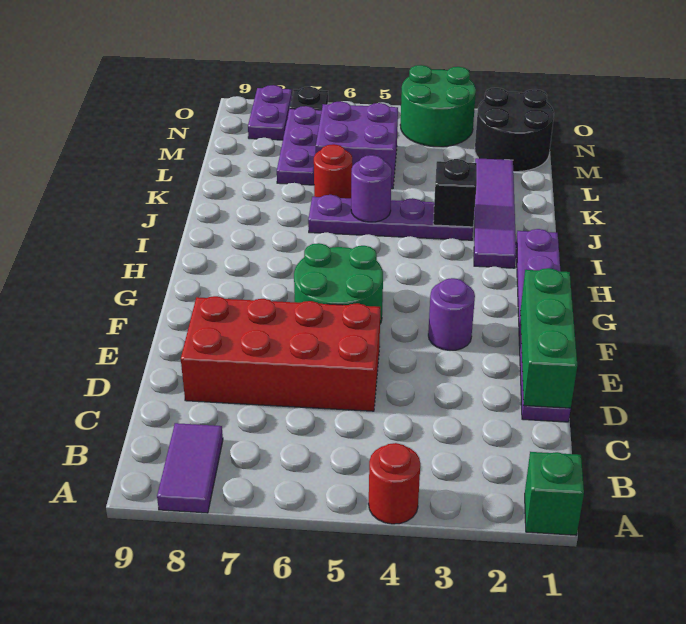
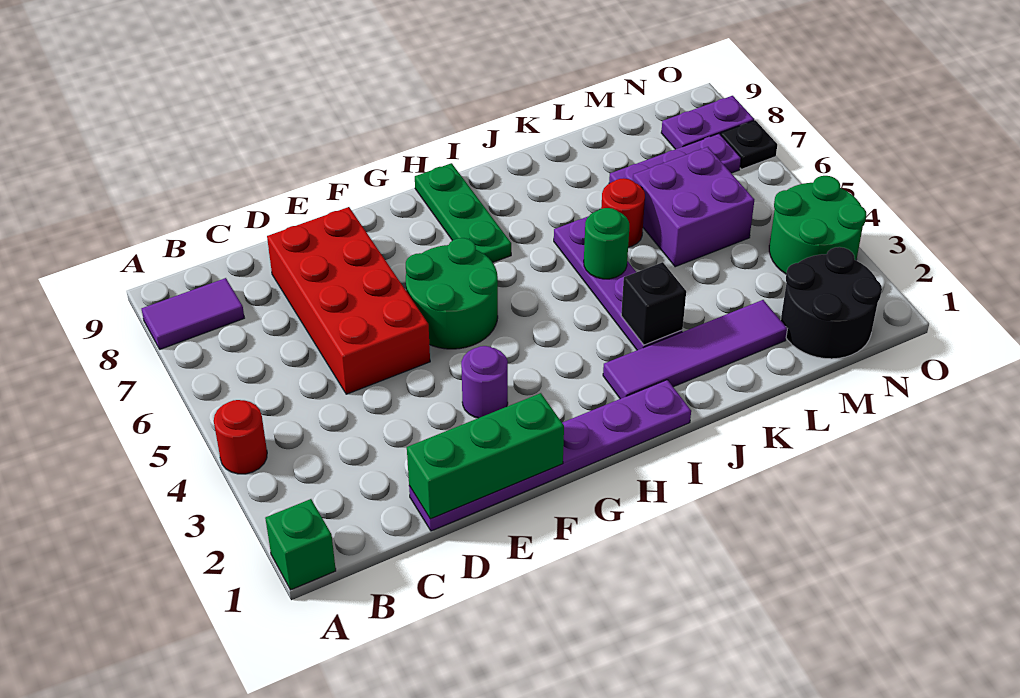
none -> green 1x3 plate [415,163,511,262]
purple 1x1 round brick [351,155,392,222] -> green 1x1 round brick [584,208,629,279]

